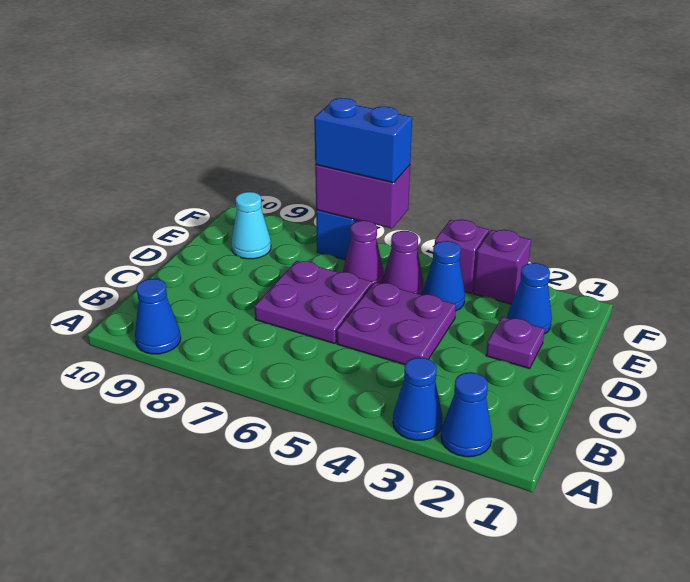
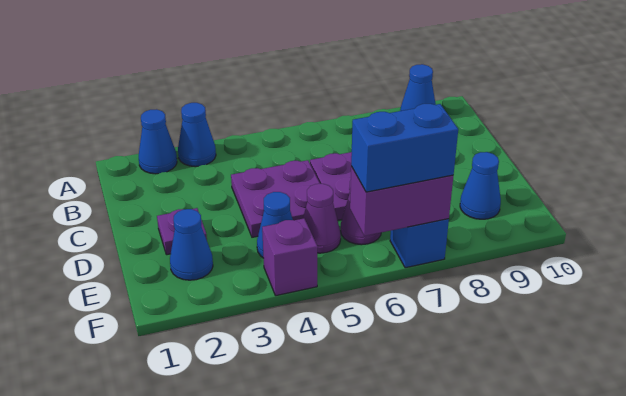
cyan 1x1 cone [232,192,271,259] -> blue 1x1 cone [460,152,501,219]
purple 1x1 brick [473,230,531,304] -> none

